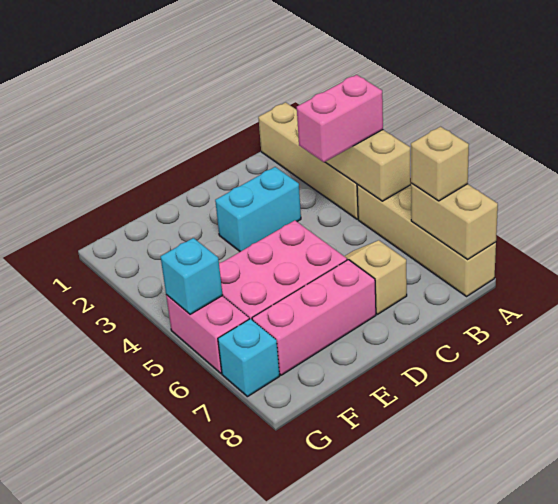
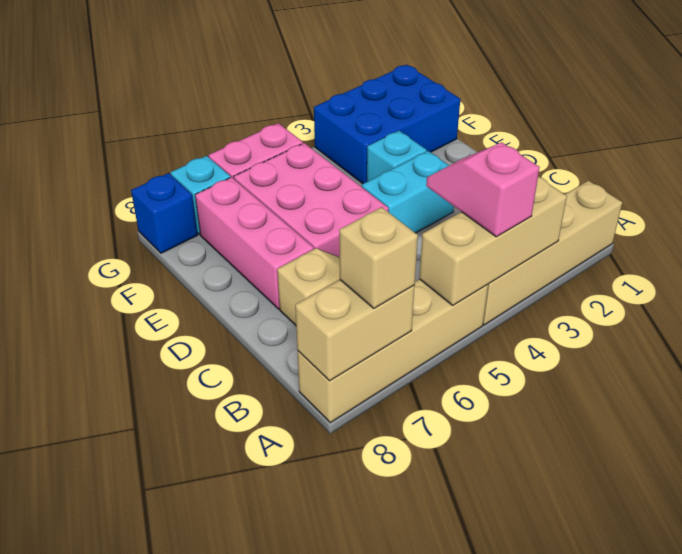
pink 1x2 brick [297,75,383,162] -> pink 1x2 slope [426,142,540,237]
cyan 1x2 brick [215,167,301,252] -> cyan 1x2 brick turned to [362,151,454,233]
none -> blue 2x3 brick [314,65,460,184]
cyan 1x1 brick [161,238,223,314] -> cyan 1x1 brick moved to [367,131,427,182]
none -> blue 1x1 brick [131,173,197,253]

